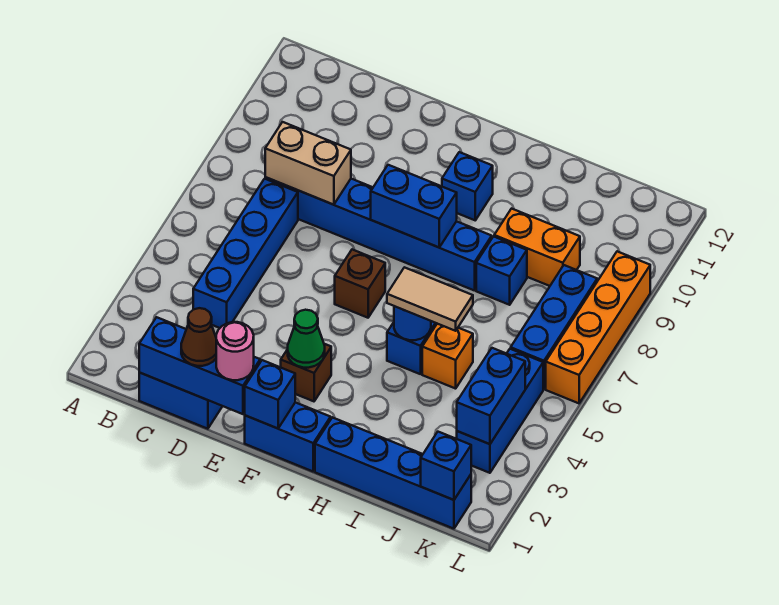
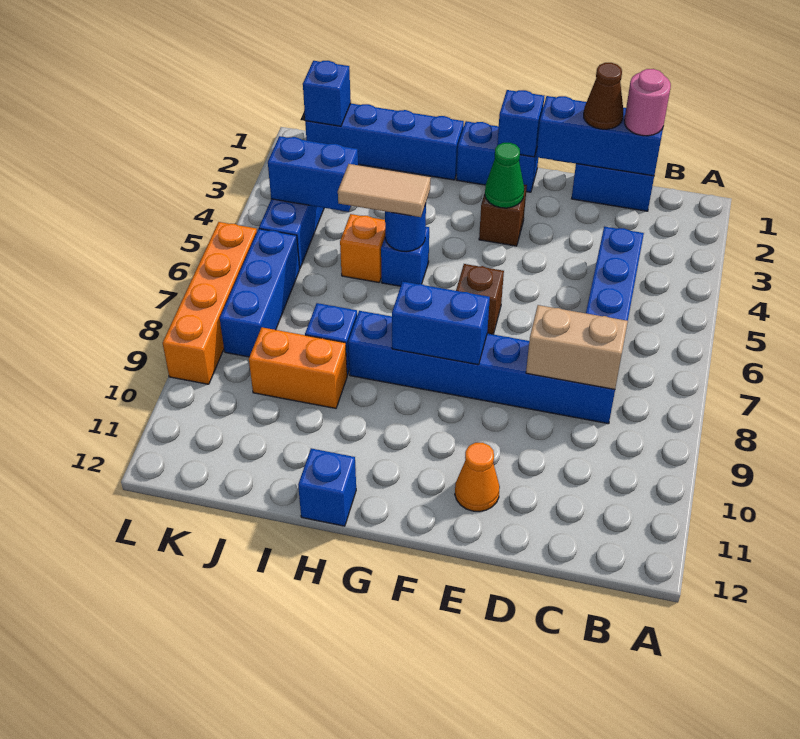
pink 1x1 round brick [216,322,254,380] -> pink 1x1 round brick moved to [624,69,671,136]
none -> orange 1x1 cone [455,443,500,512]
blue 1x1 brick [442,152,493,220] -> blue 1x1 brick moved to [298,448,356,526]
blue 1x2 brick [457,348,525,444] -> blue 1x2 brick turned to [268,136,358,212]

